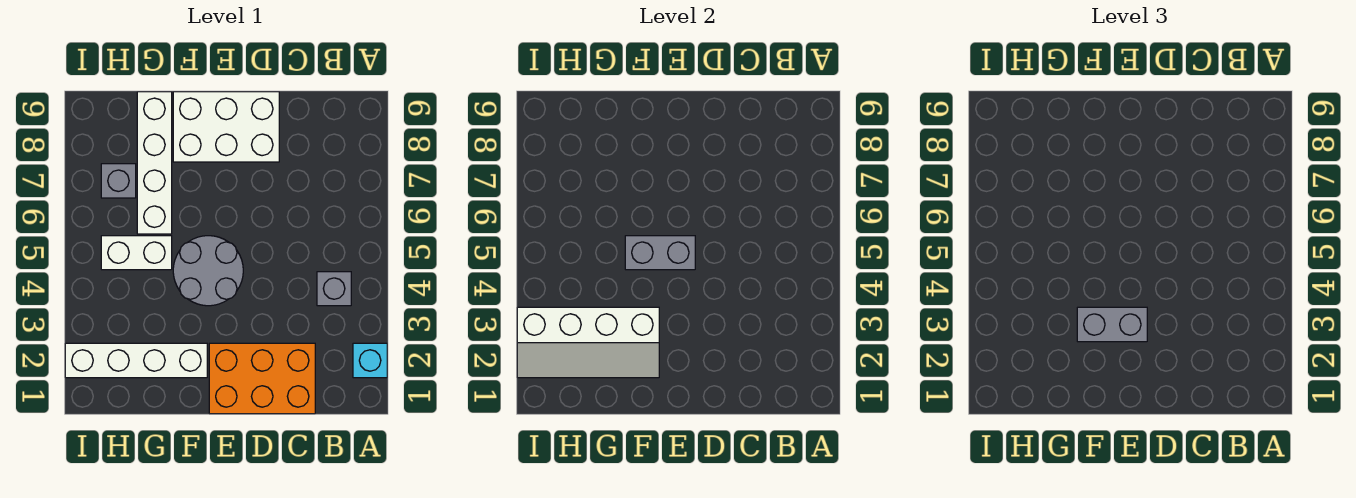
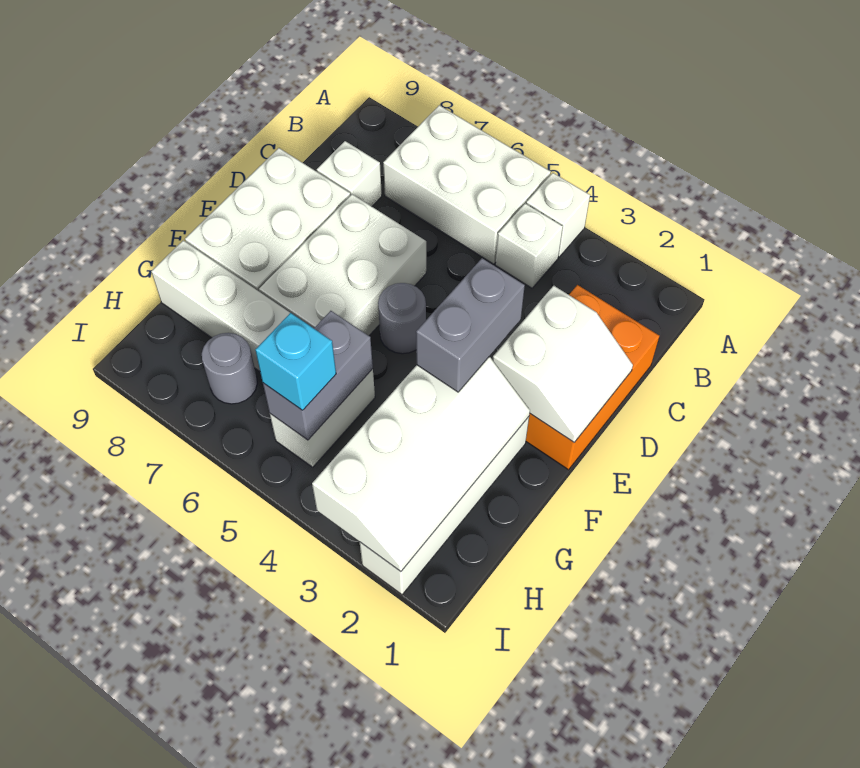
cyan 1x1 brick [353,343,387,378] -> cyan 1x1 brick moved to [255,313,336,410]
none -> white 1x1 brick [526,173,590,257]
none -> white 2x3 brick [383,105,551,264]
grey 1x1 brick [317,272,351,306] -> white 1x1 brick [496,203,563,288]
none -> white 1x1 brick [317,141,382,206]
none -> white 2x2 slope [493,286,633,442]
none -> white 2x3 brick [259,194,426,336]
grey 2x2 round brick [173,236,243,306] -> grey 1x1 round brick [378,283,426,354]
grey 1x2 brick [625,236,695,270] -> grey 1x2 brick moved to [263,311,373,440]
grey 1x1 brick [101,164,136,198] -> grey 1x1 round brick [202,333,257,404]

